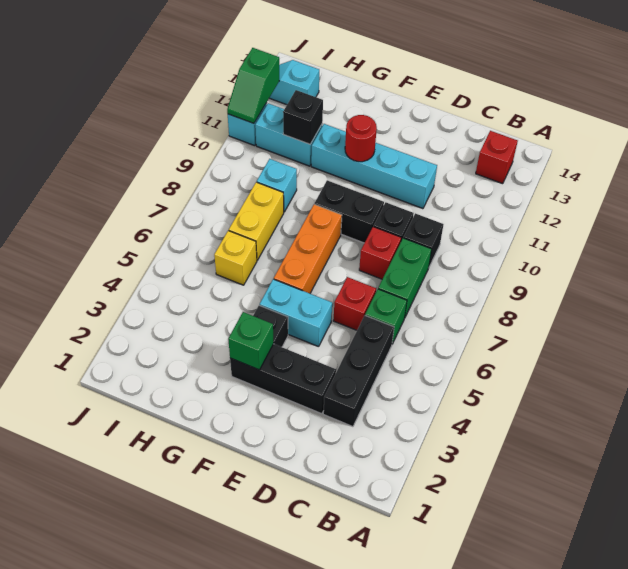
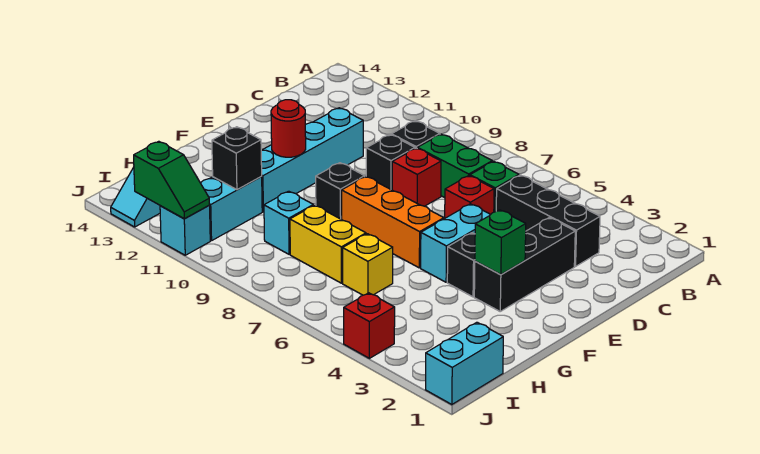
red 1x1 brick [476,131,518,184] -> red 1x1 brick moved to [344,293,395,358]
black 1x2 brick [315,180,384,243] -> black 1x1 brick [316,163,365,219]
none -> cyan 1x2 brick [426,322,503,405]

